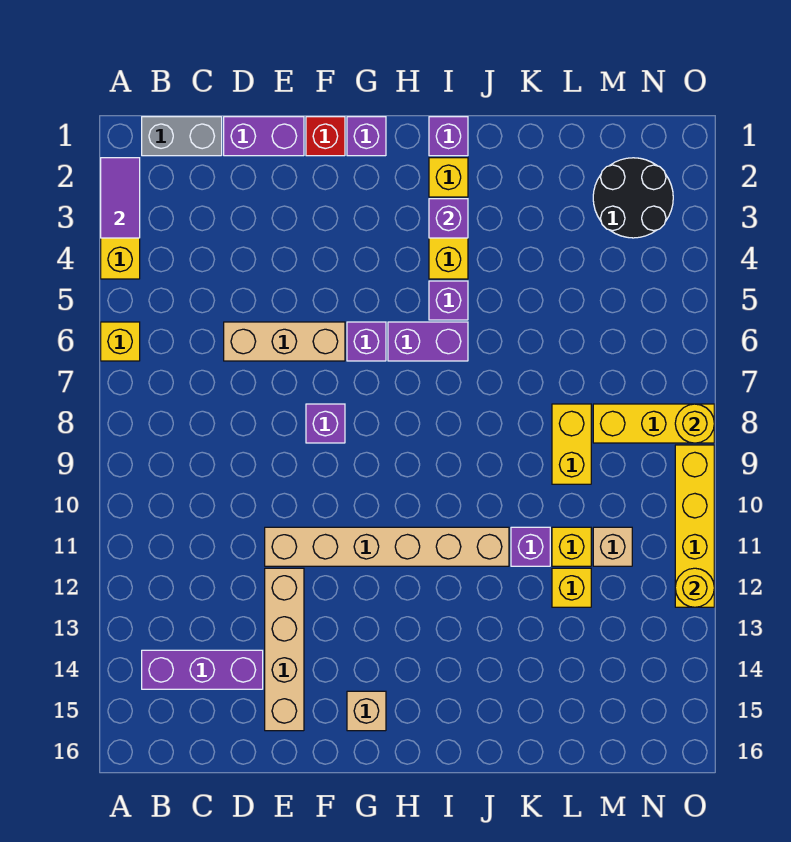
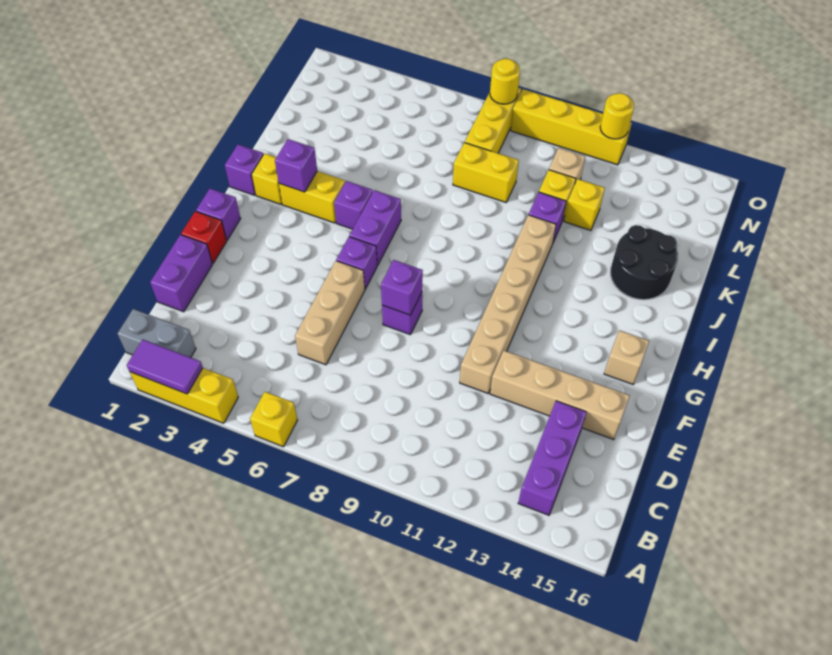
grey 1x2 brick [142,117,222,156] -> grey 1x2 brick turned to [118,309,196,358]
none -> purple 1x1 brick [381,260,423,315]
black 2x2 round brick [593,158,673,238] -> black 2x2 round brick moved to [610,225,678,300]

